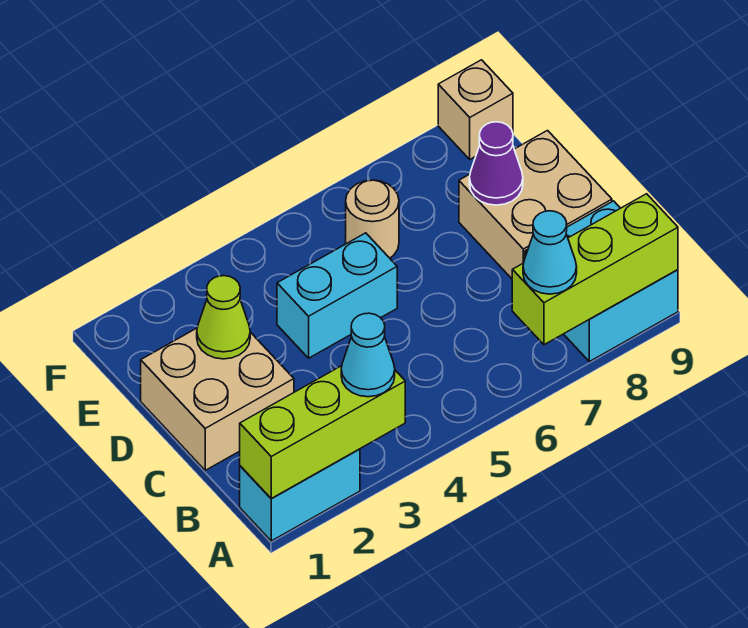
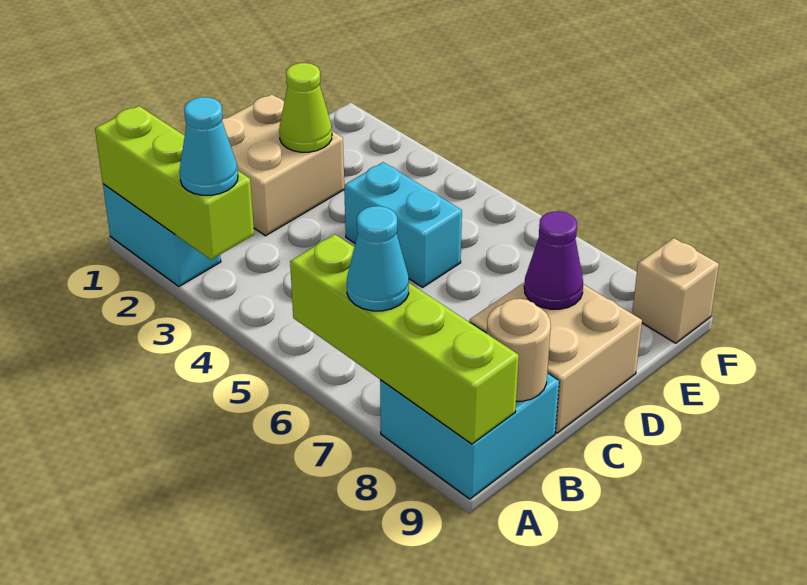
lime 1x3 brick [512,194,678,345] -> lime 1x4 brick [290,234,519,444]
tan 1x1 round brick [346,180,399,258] -> tan 1x1 round brick moved to [487,299,551,401]

